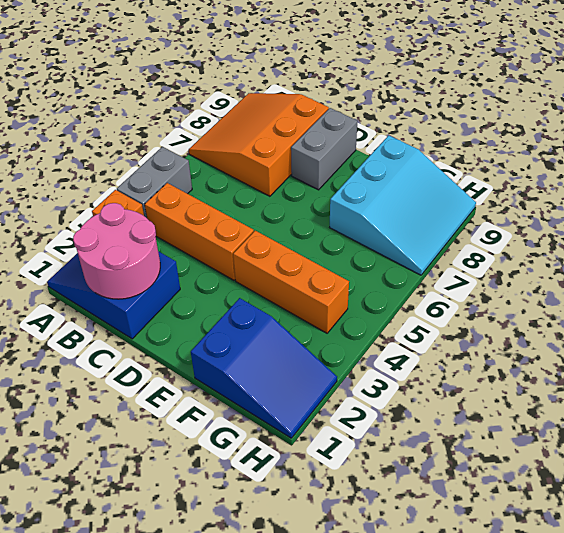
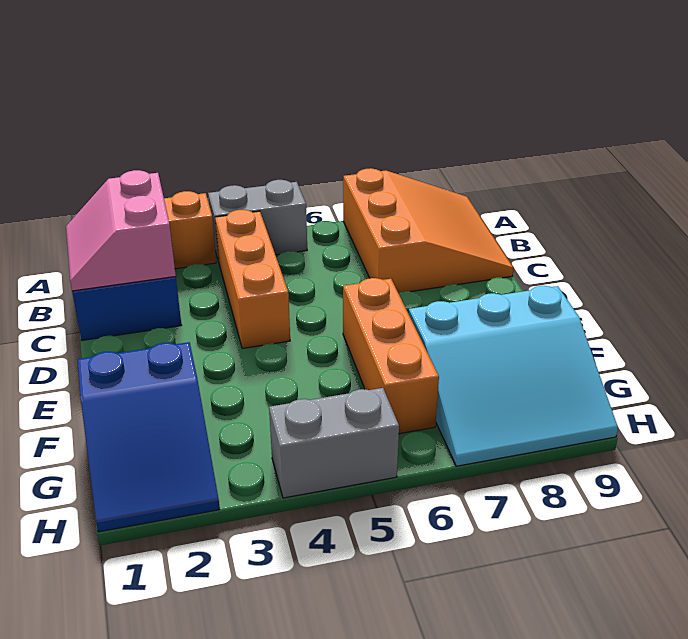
orange 3x3 slope [189,93,329,196] -> orange 3x3 slope turned to [343,168,514,293]
pink 2x2 round brick [73,203,160,299] -> pink 2x2 slope [66,170,176,291]
grey 1x2 brick [291,108,357,190] -> grey 1x2 brick moved to [269,388,399,498]
orange 1x3 brick [233,231,349,333] -> orange 1x3 brick moved to [343,278,439,434]

